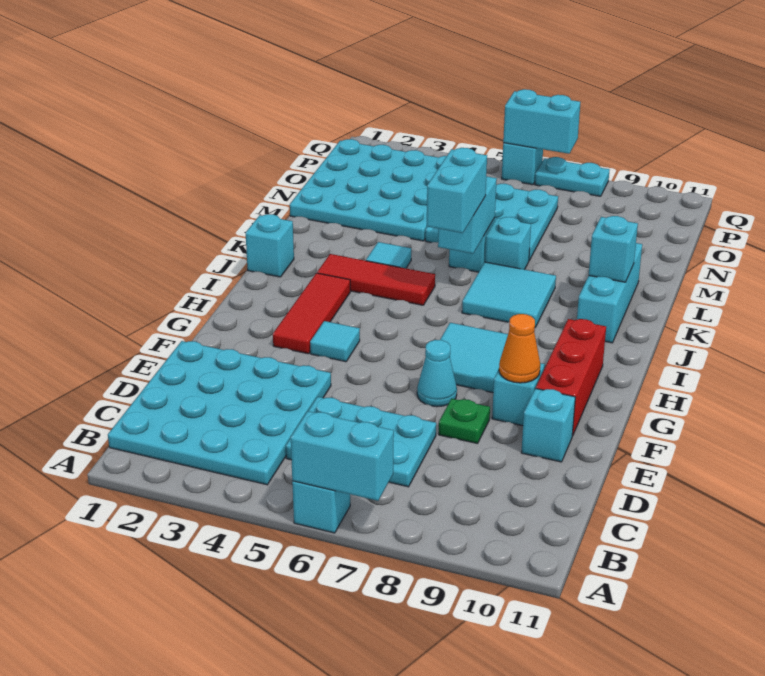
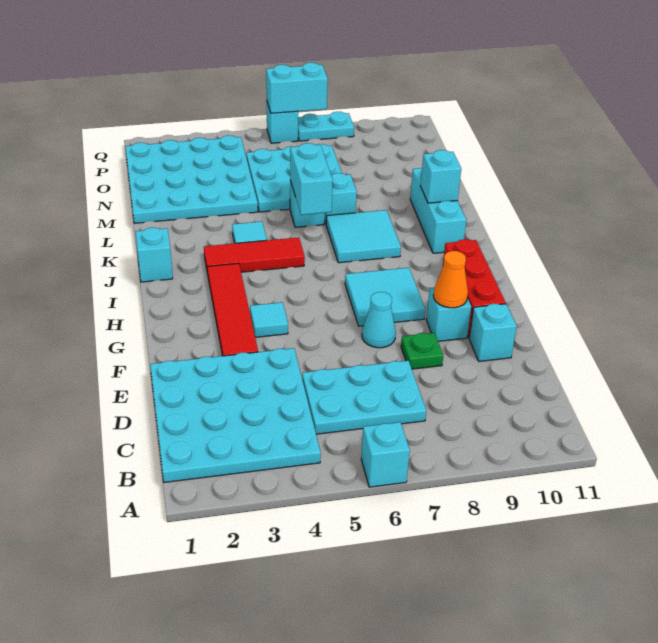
cyan 1x2 brick [291,411,394,501] -> none
red 1x3 tile [273,273,350,354] -> red 1x4 tile [207,263,258,356]
cyan 1x2 brick [427,148,487,233] -> none

